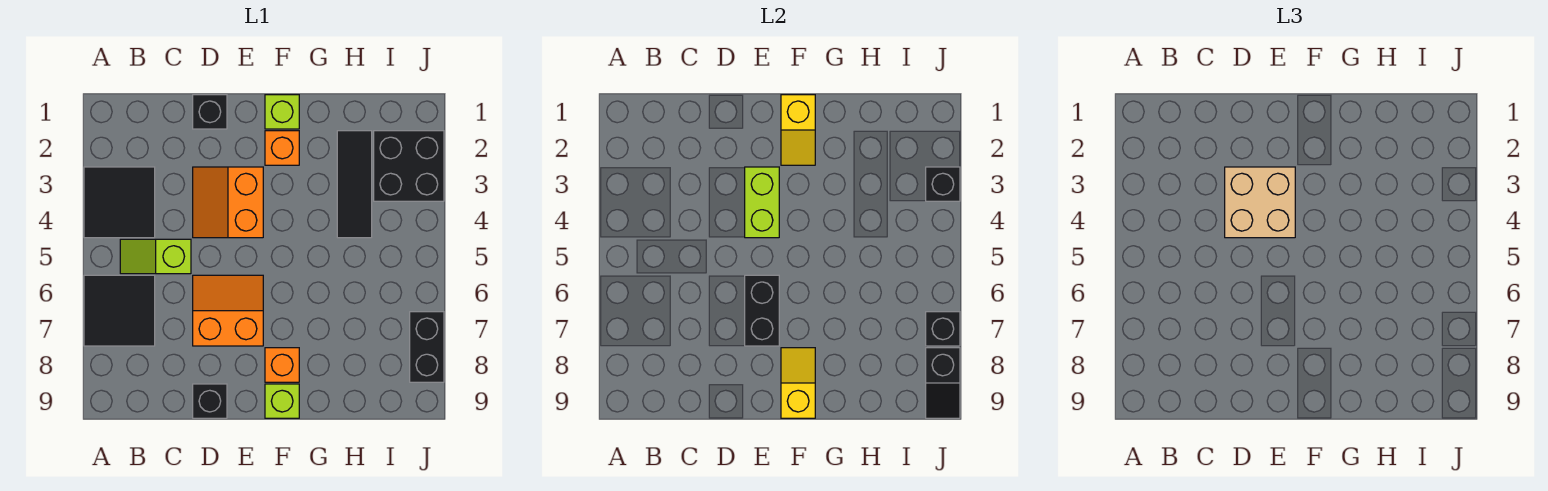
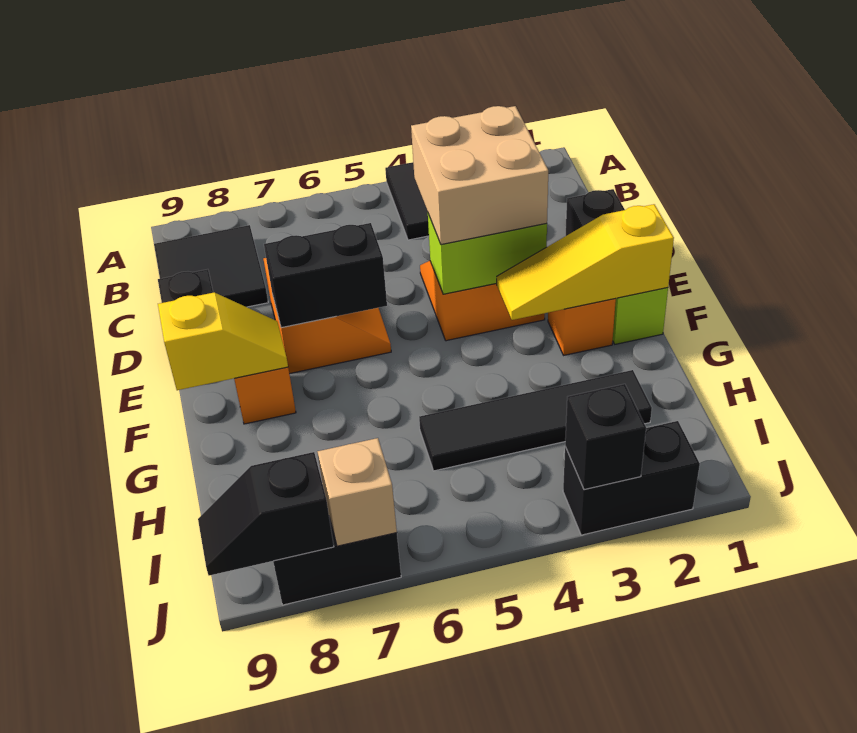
black 2x2 tile [84,275,155,346] -> black 2x2 tile moved to [154,225,268,307]
lime 1x2 slope [120,239,191,274] -> none
yellow 1x2 slope [781,95,815,165] -> yellow 1x3 slope [497,204,674,320]
lime 1x1 brick [265,384,299,418] -> none
black 1x3 tile [337,131,372,238] -> black 1x4 tile [419,370,652,471]
black 2x2 brick [374,131,444,201] -> black 1x2 brick [563,421,700,535]
black 1x1 brick [926,312,960,346] -> tan 1x1 brick [317,438,397,546]

